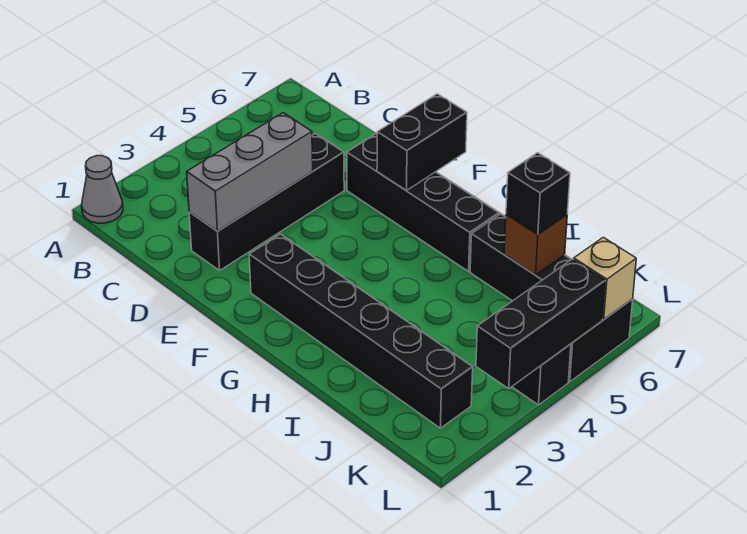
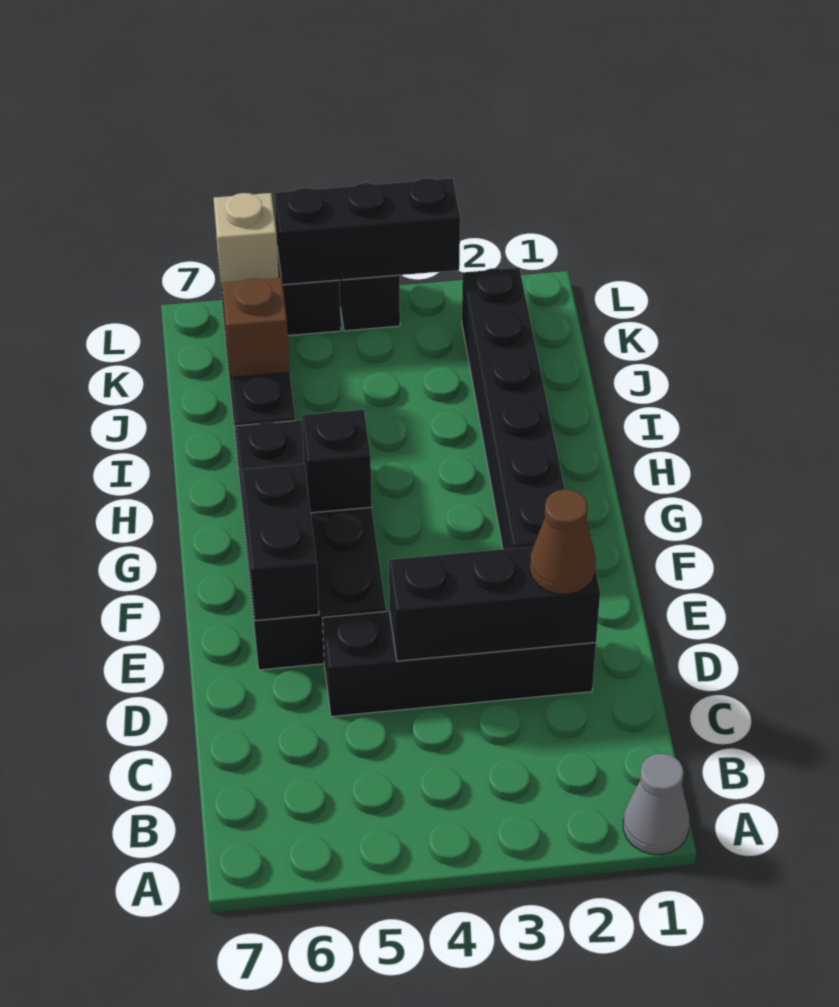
grey 1x3 brick [187,113,313,231] -> black 1x3 brick [389,546,600,661]
none -> brown 1x1 cone [530,490,596,594]
black 1x4 brick [347,134,499,271] -> black 2x4 brick [235,420,386,670]
black 1x2 brick [377,94,467,191] -> black 1x2 brick turned to [241,464,319,621]
black 1x1 brick [506,153,570,234] -> black 1x1 brick moved to [302,410,372,513]

